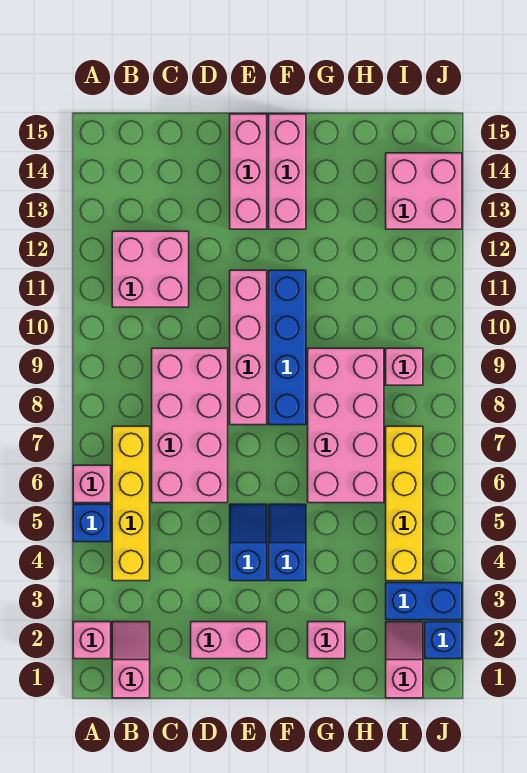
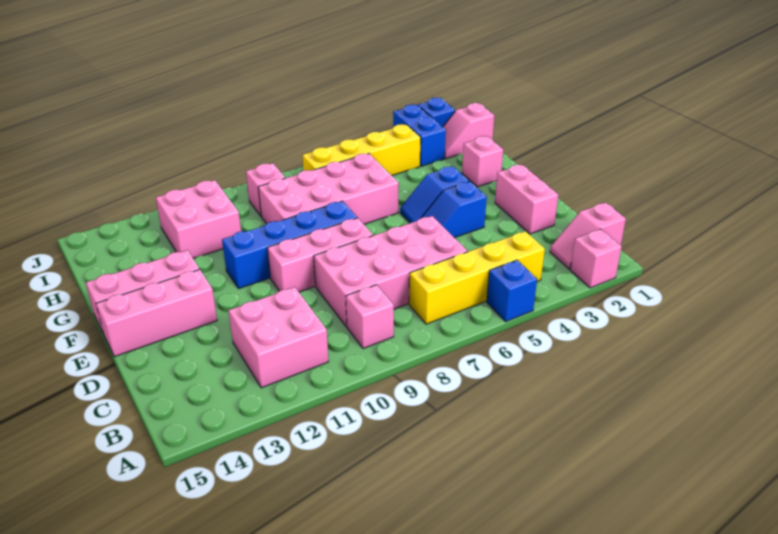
pink 1x1 brick [73,465,111,503] -> pink 1x1 brick moved to [346,285,394,349]
pink 1x4 brick [230,270,267,425] -> pink 1x3 brick [267,218,373,292]
pink 2x2 brick [386,153,462,229] -> pink 2x2 brick moved to [156,180,241,258]

